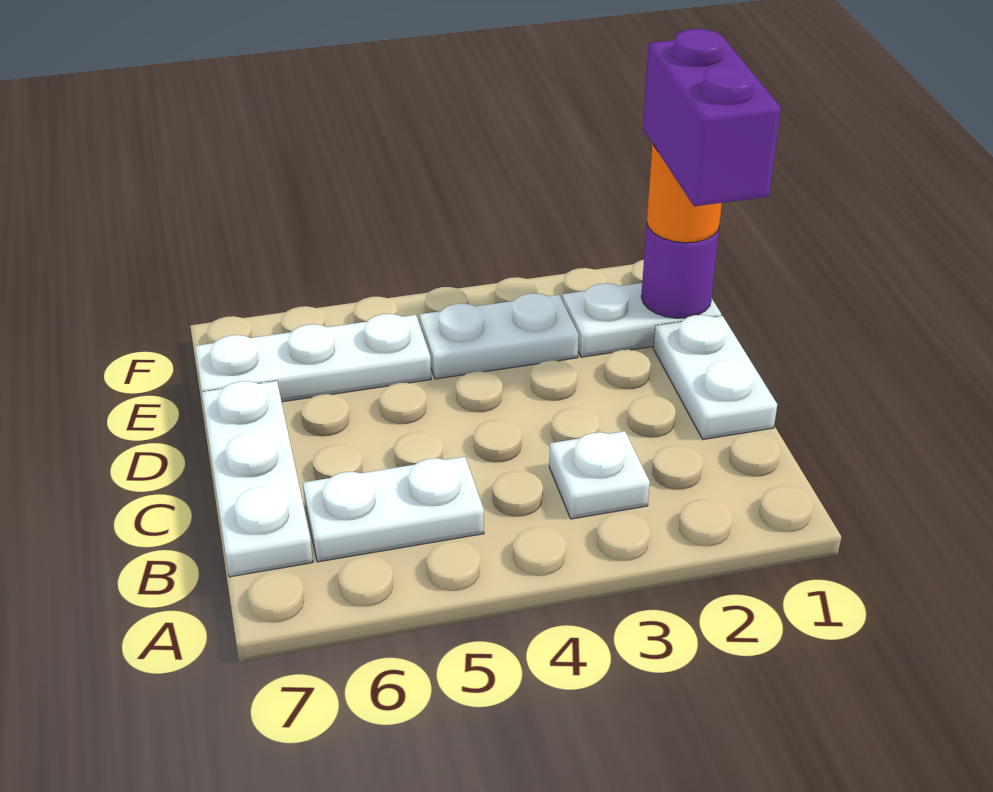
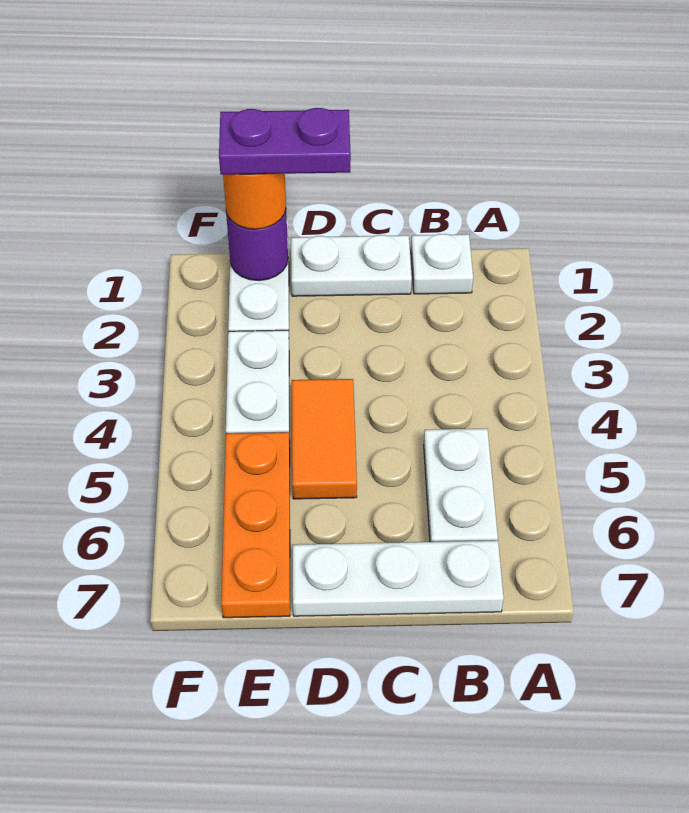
white 1x1 plate [549,431,650,519] -> white 1x1 plate moved to [411,234,473,294]
purple 1x2 brick [643,29,781,206] -> purple 1x2 plate [219,108,351,175]
none -> orange 1x2 tile [292,379,357,499]
white 1x3 plate [195,314,431,402] -> orange 1x3 plate [221,432,290,618]

